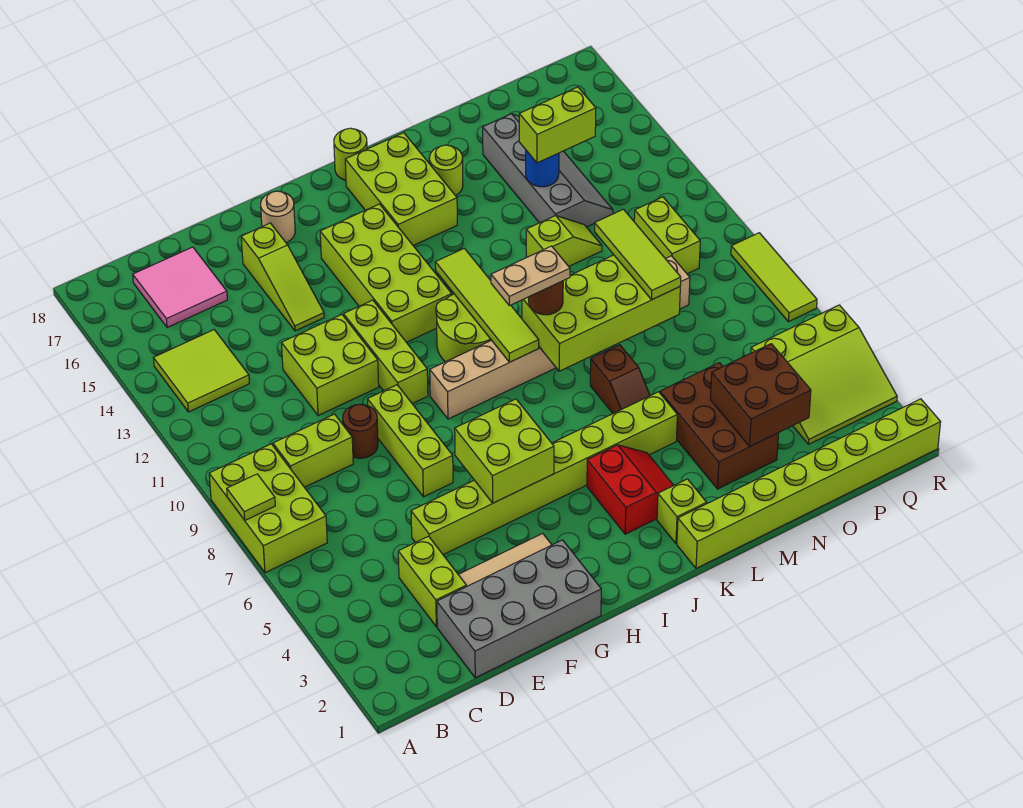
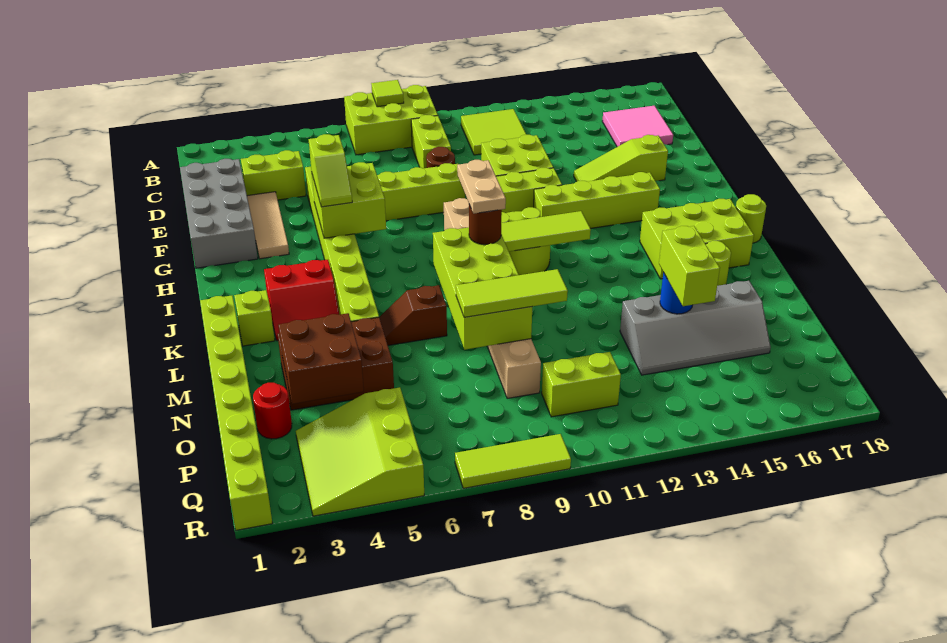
lime 2x2 tile [154,330,249,412] -> lime 2x2 tile moved to [461,109,526,155]
tan 1x1 round brick [261,191,295,243] -> none
lime 2x4 brick [320,204,452,342] -> lime 1x4 brick [534,172,660,228]
lime 1x2 slope [526,216,602,266] -> lime 1x2 slope moved to [309,134,352,207]
none -> red 1x1 round brick [253,383,292,439]

